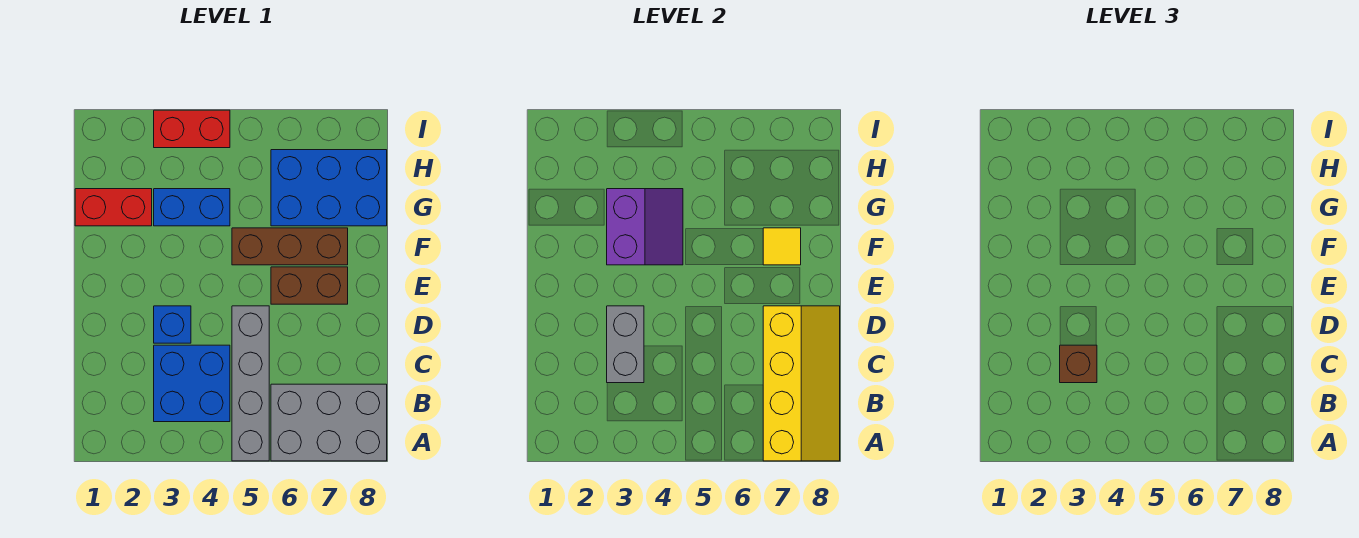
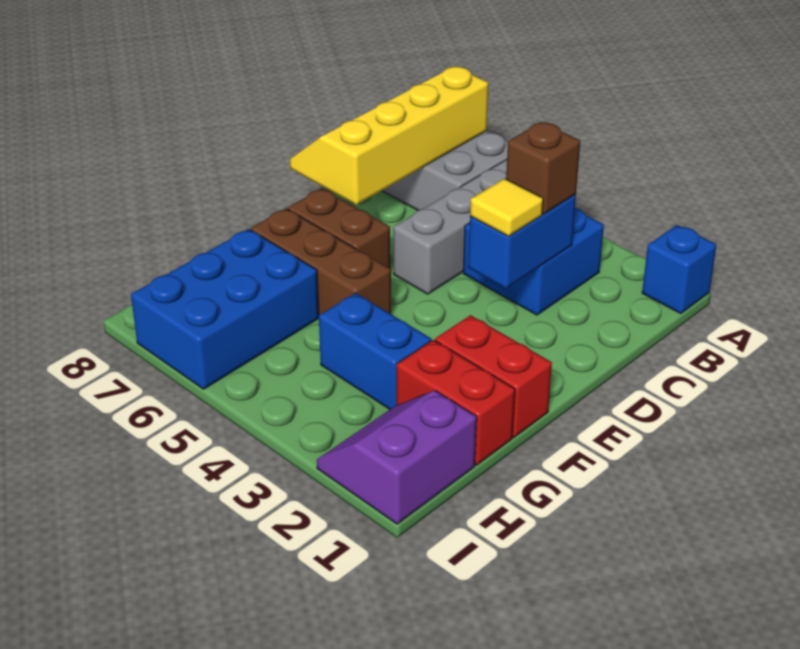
grey 1x2 brick [607,306,644,383] -> blue 1x2 brick [468,194,576,288]
blue 1x1 brick [154,306,191,343] -> blue 1x1 brick moved to [642,225,716,314]
purple 2x2 slope [607,189,683,265] -> purple 2x2 slope moved to [317,390,477,524]
yellow 1x1 tile [763,228,801,265] -> yellow 1x1 tile moved to [470,179,543,236]
blue 2x3 brick [271,150,387,226] -> blue 2x3 brick turned to [131,229,319,389]
red 1x2 brick [154,110,230,148] -> red 1x2 brick moved to [435,315,552,438]

